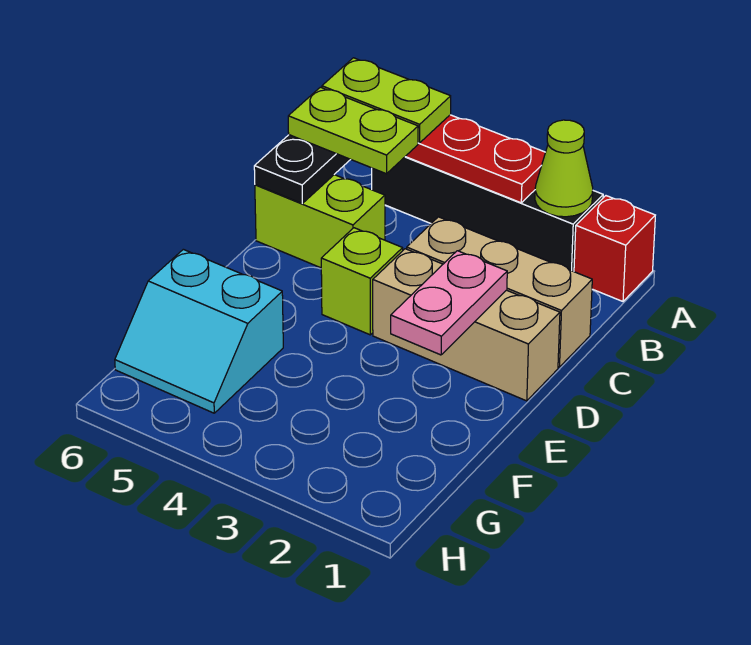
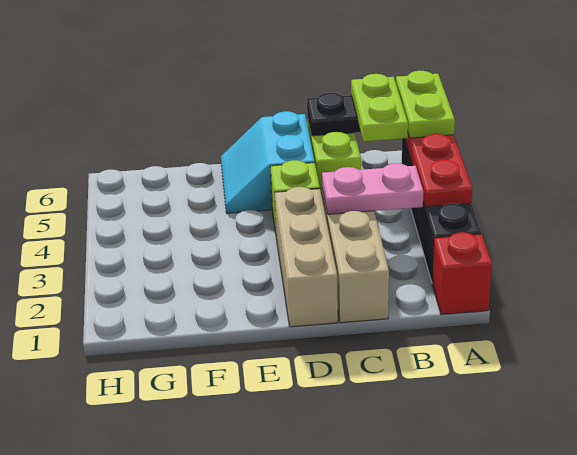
lime 1x1 cone [535,120,593,217] -> none
pink 1x2 plate [391,251,507,355] -> pink 1x2 plate moved to [322,163,423,214]
cyan 2x2 slope [115,249,283,413] -> cyan 2x2 slope moved to [221,111,315,213]

